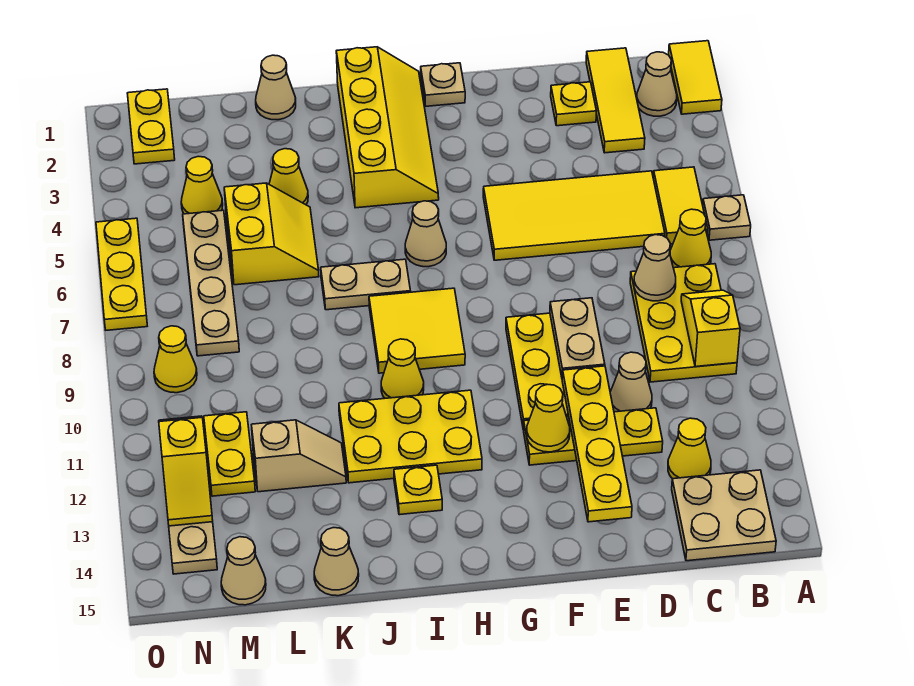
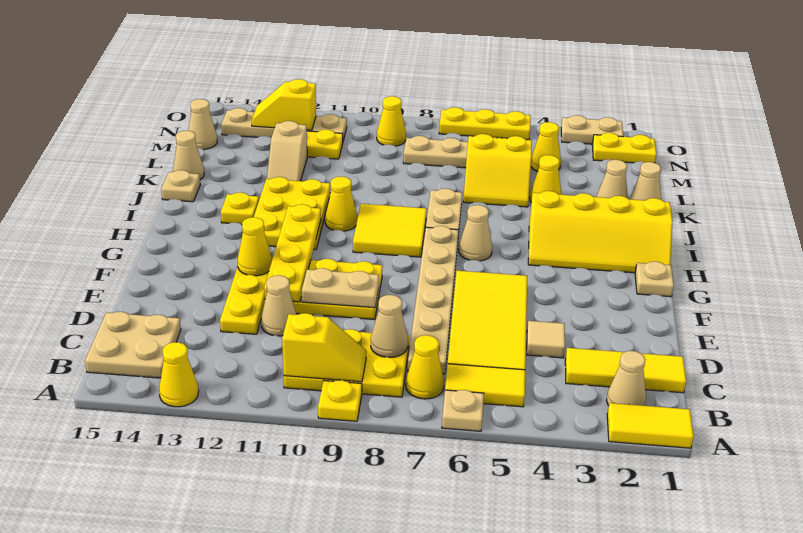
none -> tan 1x6 plate [408,226,459,374]
yellow 1x1 cone [668,418,711,479] -> yellow 1x1 cone moved to [159,342,199,407]
yellow 1x1 plate [551,82,596,126] -> yellow 1x1 plate moved to [318,380,362,421]
none -> tan 1x1 tile [527,321,565,358]
yellow 1x4 plate [562,366,632,522] -> yellow 1x4 plate turned to [264,204,321,302]
none -> tan 1x1 plate [161,170,200,202]
none -> tan 1x1 cone [597,160,628,198]
none -> tan 1x2 plate [561,115,623,144]

